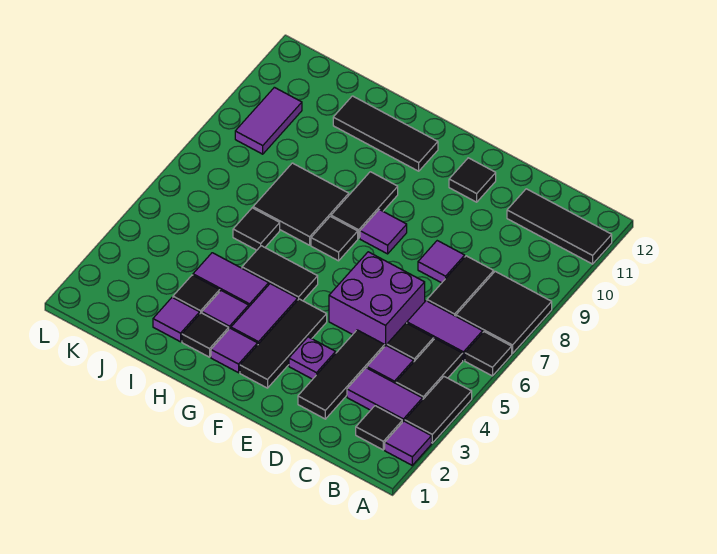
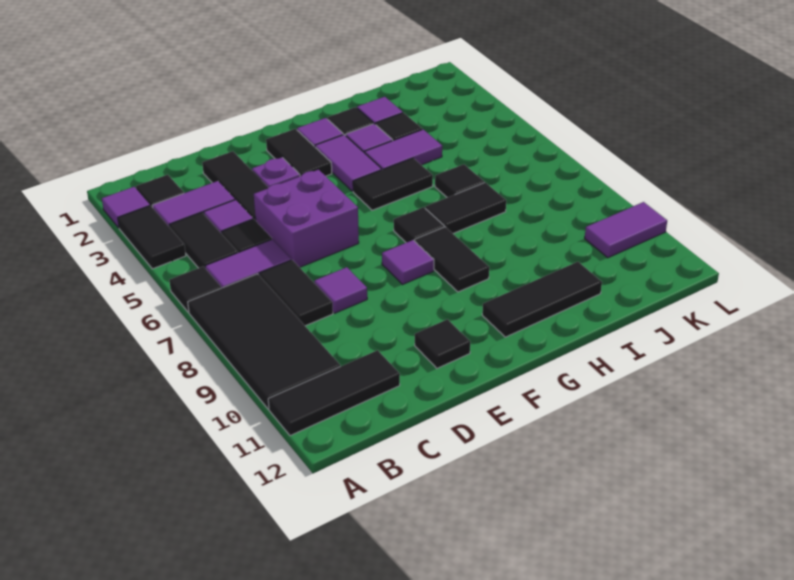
black 2x2 tile [456,271,552,354] -> black 2x4 tile [188,274,340,409]
black 1x3 tile [240,299,327,388] -> black 1x2 tile [266,129,332,176]
black 2x2 tile [253,163,349,245] -> black 1x2 tile [425,182,506,233]
purple 1x2 tile [235,87,302,154] -> purple 1x2 tile turned to [585,202,667,258]

